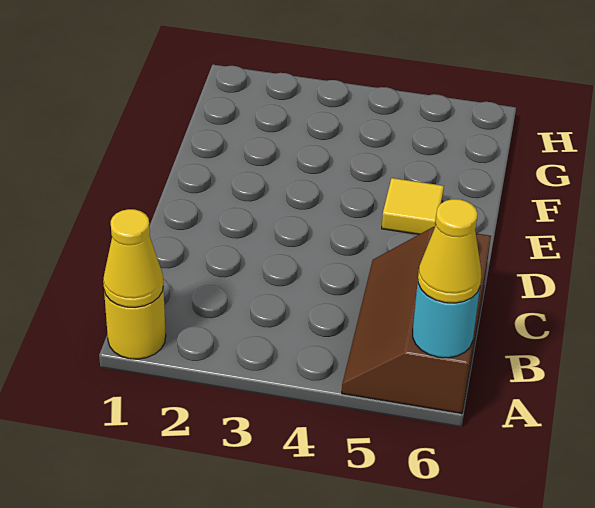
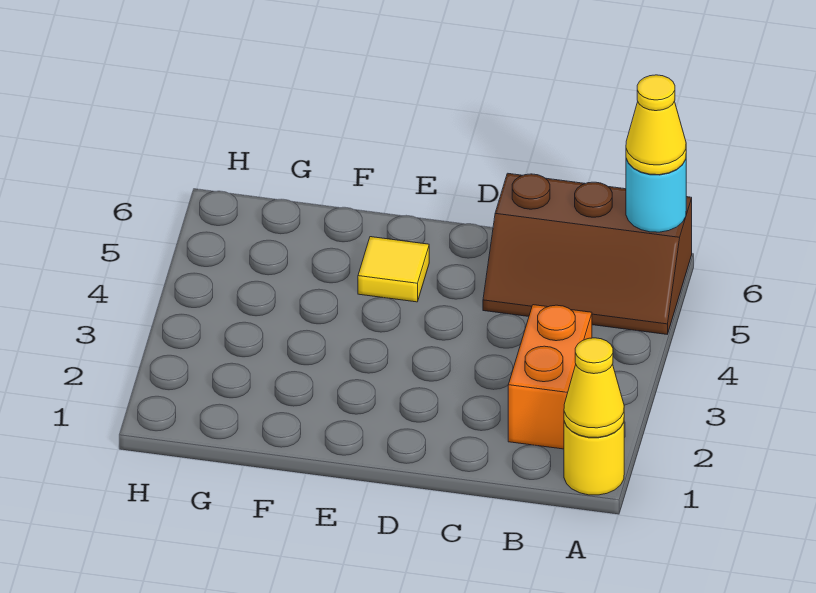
none -> orange 1x2 brick [508,305,592,449]

